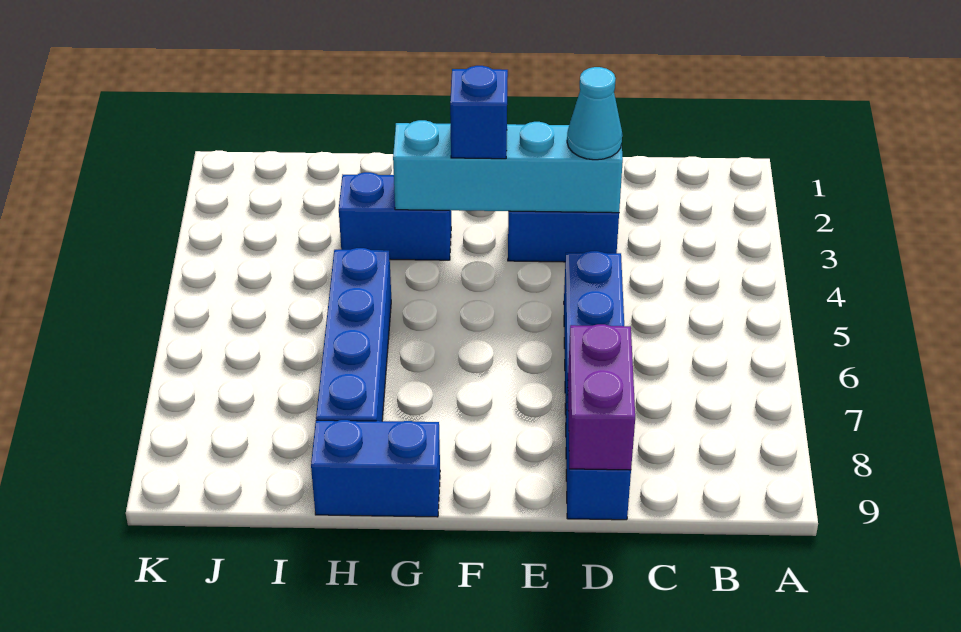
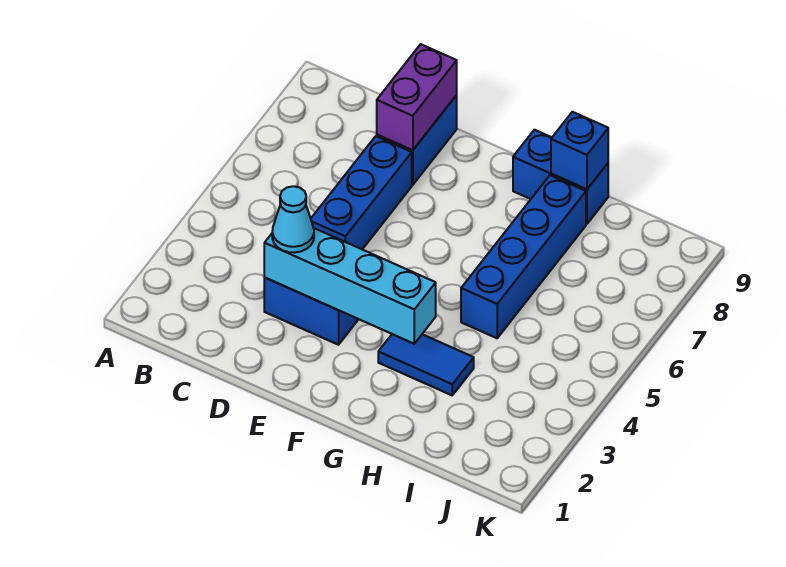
blue 1x1 brick [450,66,508,159] -> blue 1x1 brick moved to [551,112,608,189]
blue 1x2 brick [339,172,451,260] -> blue 1x2 tile [378,334,474,395]

